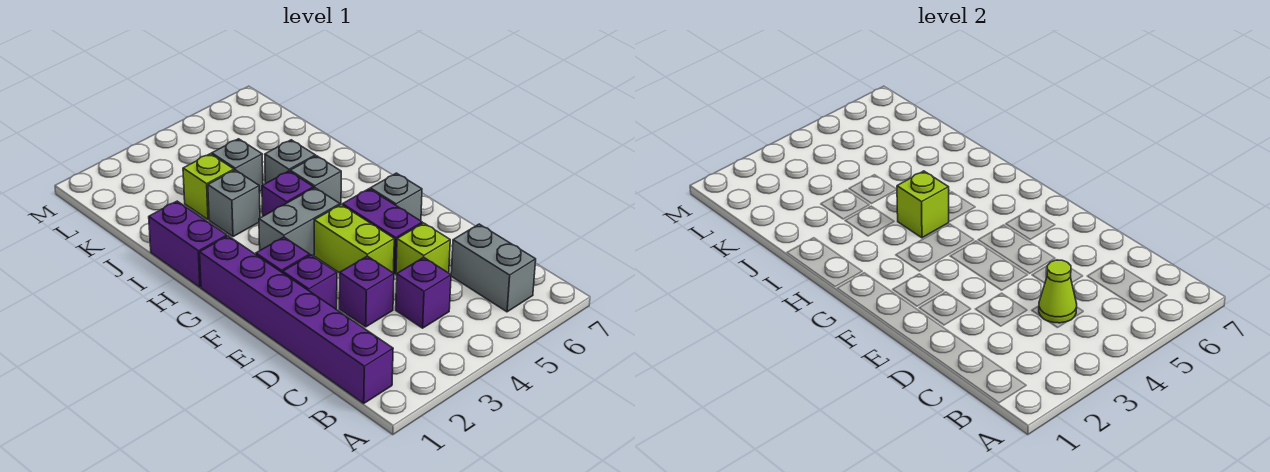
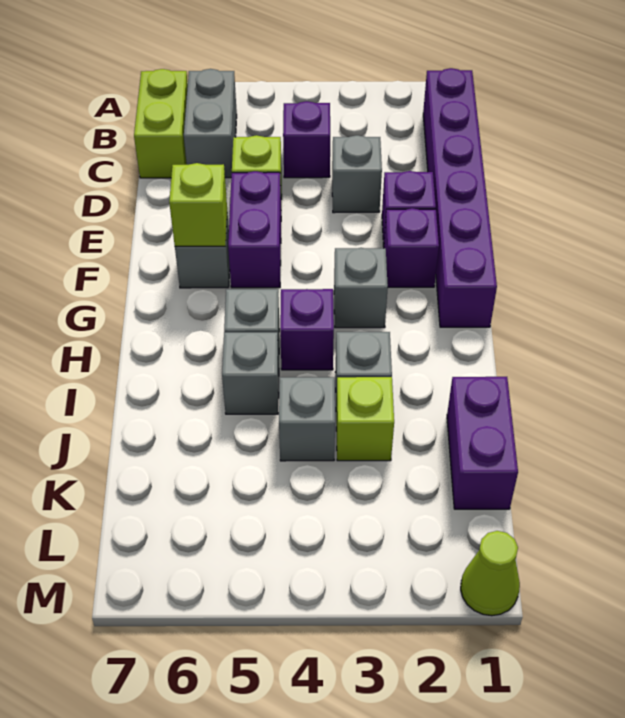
lime 1x1 cone [1039,260,1077,323] -> lime 1x1 cone moved to [461,531,520,616]
purple 1x1 brick [339,256,394,327] -> grey 1x1 brick [332,135,382,213]
lime 1x2 brick [314,205,394,273] -> lime 1x2 brick moved to [134,69,188,178]
grey 1x2 brick [259,188,340,256] -> grey 1x1 brick [334,248,388,328]
purple 1x2 brick [149,201,227,287] -> purple 1x2 brick moved to [447,377,518,509]
lime 1x1 brick [897,171,949,238] -> lime 1x1 brick moved to [169,163,227,246]

